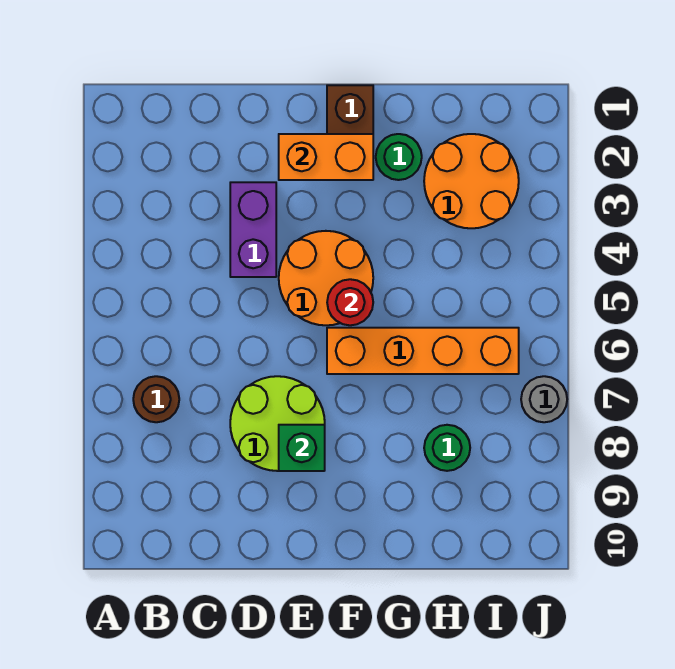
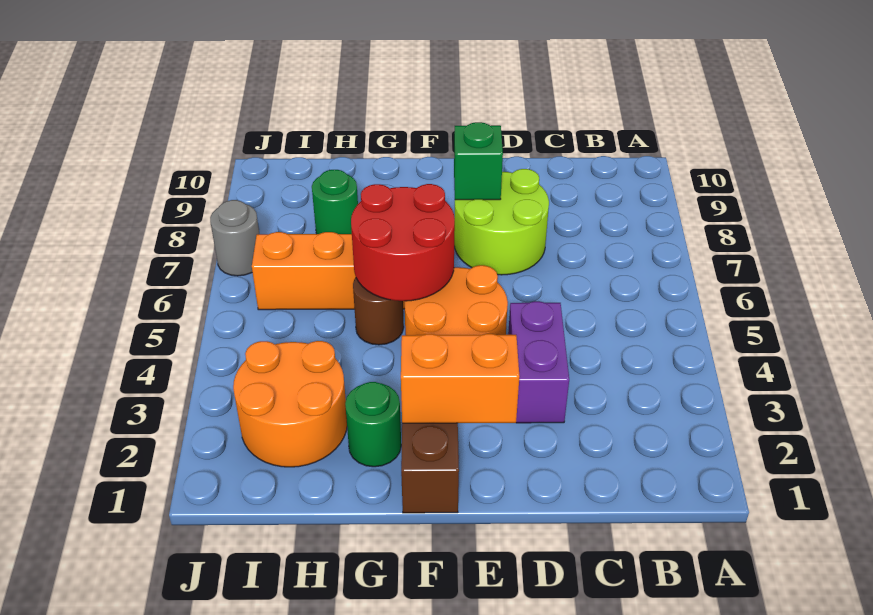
brown 1x1 round brick [133,376,179,422] -> brown 1x1 round brick moved to [353,278,404,345]
red 1x1 round brick [327,279,373,325] -> red 2x2 round brick [351,184,455,301]

